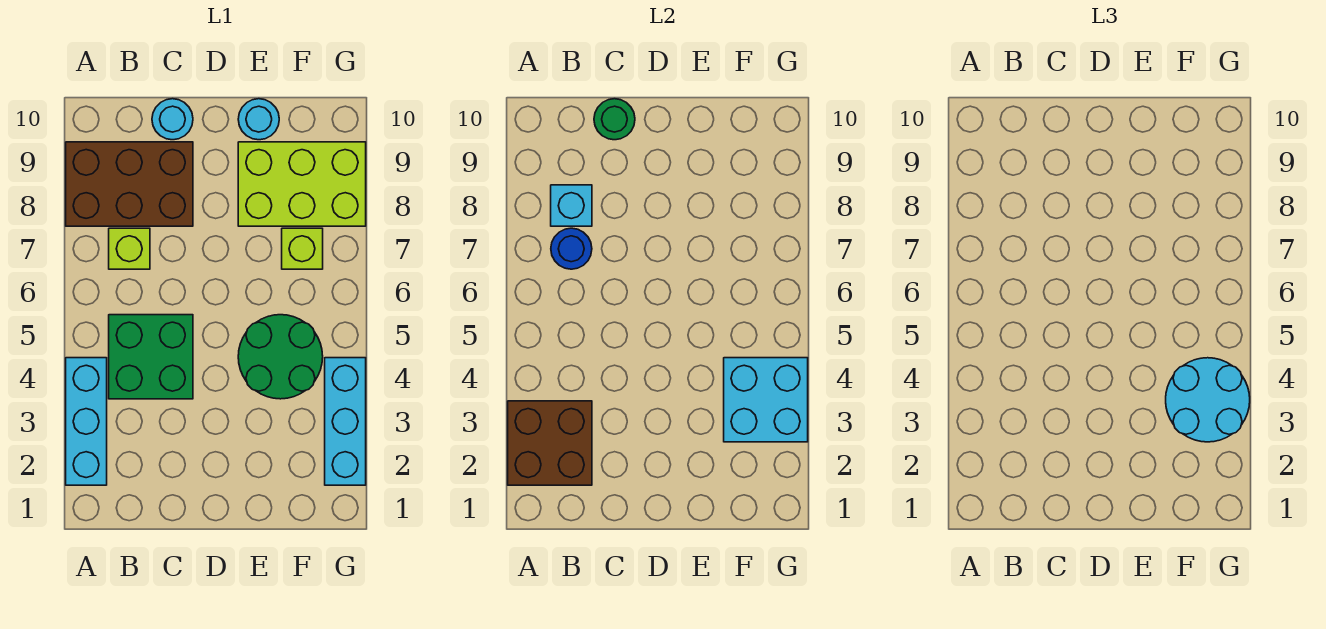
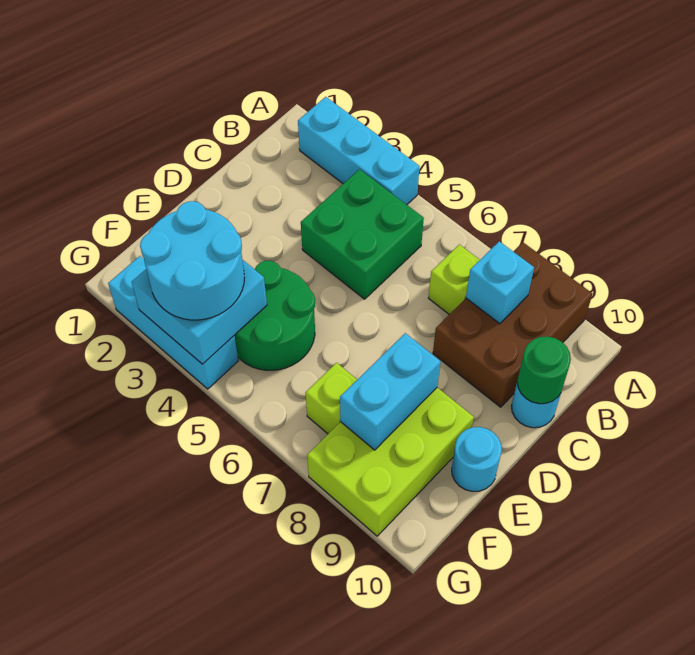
brown 2x2 brick [508,401,592,485] -> none
blue 1x1 round brick [551,228,592,269] -> none
none -> cyan 1x2 brick [340,333,440,450]

